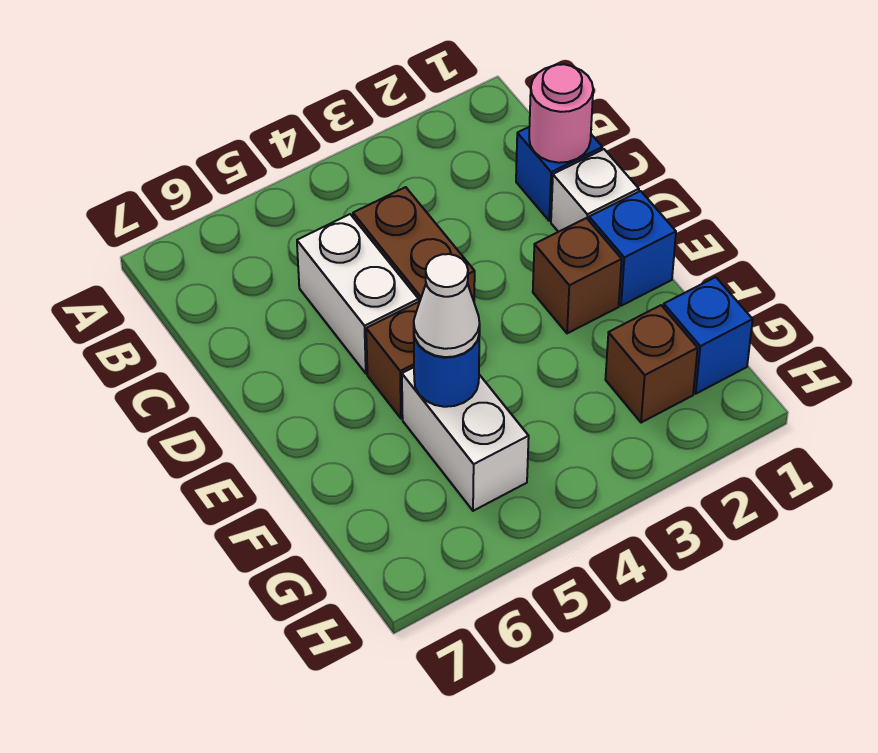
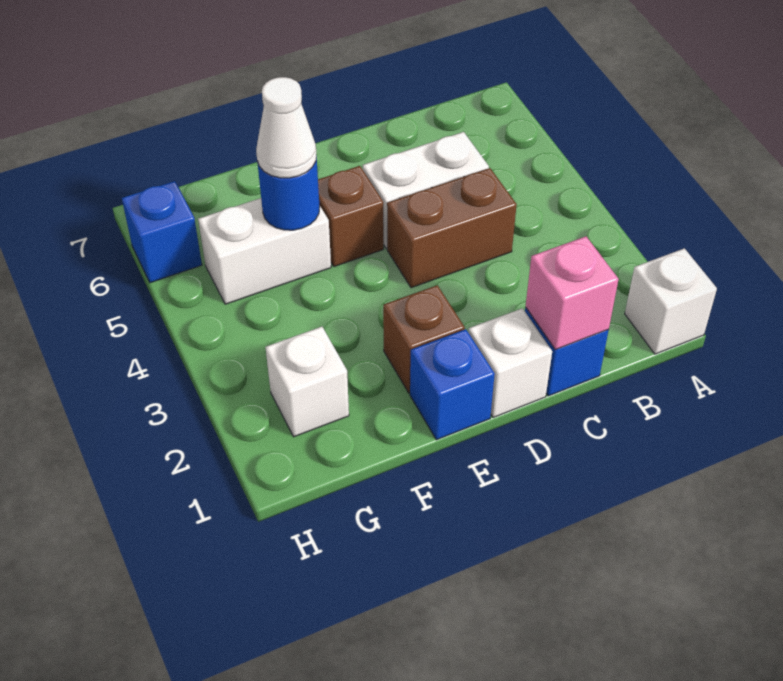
none -> white 1x1 brick [625,248,717,354]
pink 1x1 round brick [529,64,593,163] -> pink 1x1 brick [525,236,619,349]
blue 1x1 brick [663,277,753,394] -> blue 1x1 brick moved to [122,181,202,283]
brown 1x1 brick [605,305,698,423] -> white 1x1 brick [266,327,349,437]

